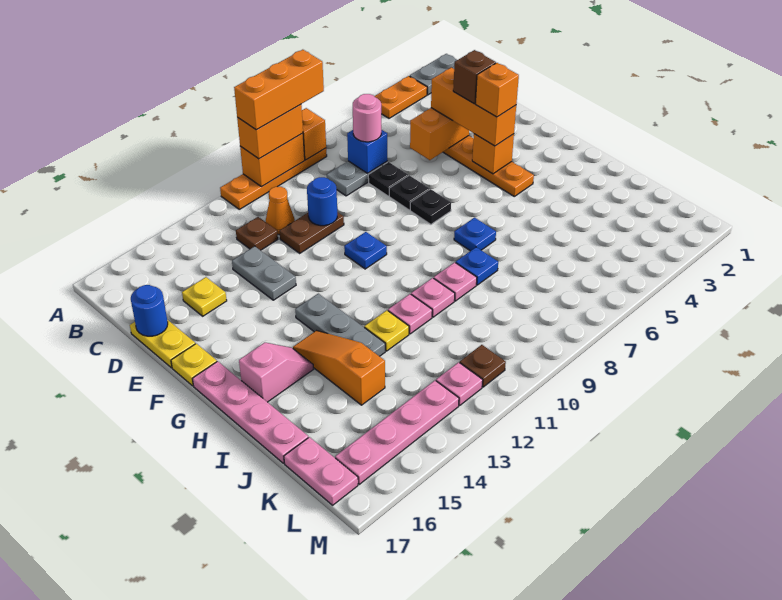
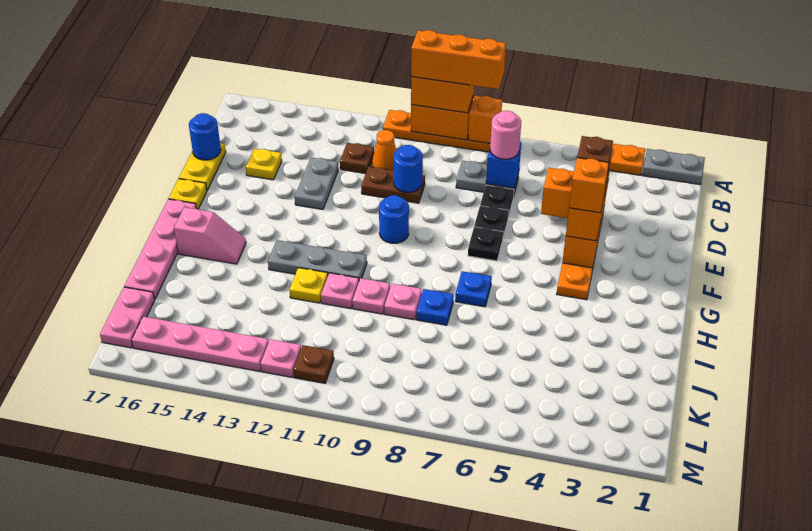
blue 1x1 plate [344,232,387,269] -> blue 1x1 round brick [379,195,409,243]
grey 1x3 plate [295,294,385,356] -> grey 1x3 plate turned to [268,240,367,280]
orange 1x3 slope [293,331,385,405] -> none

